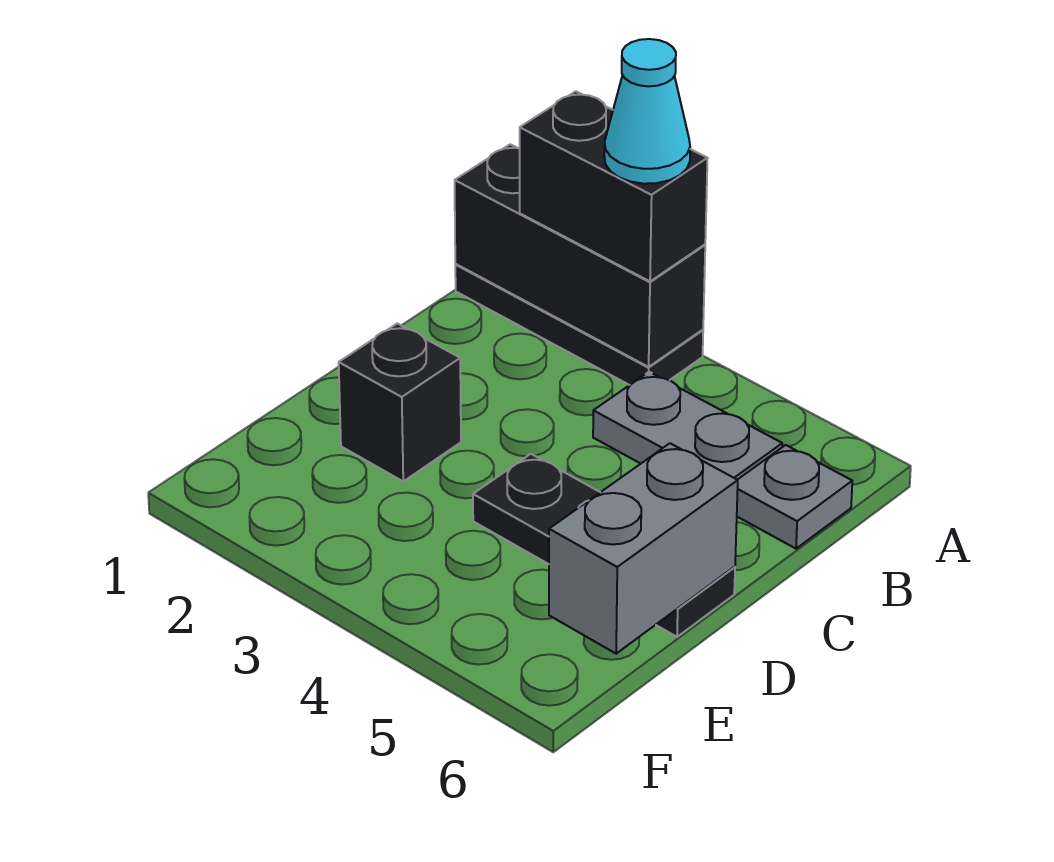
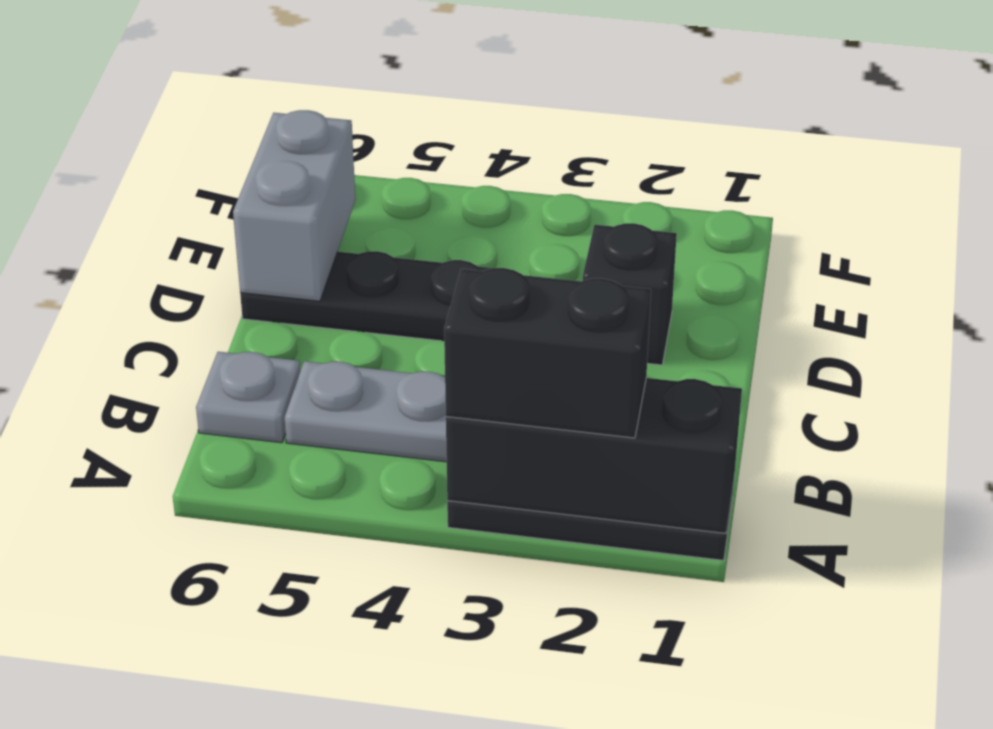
cyan 1x1 cone [604,39,690,184] -> none

